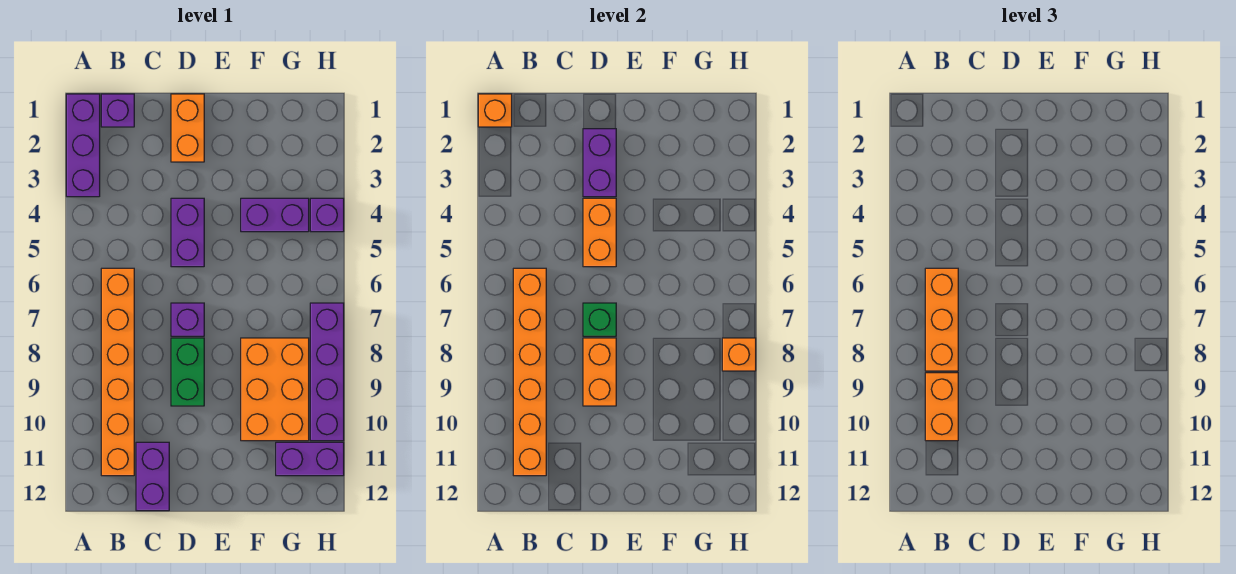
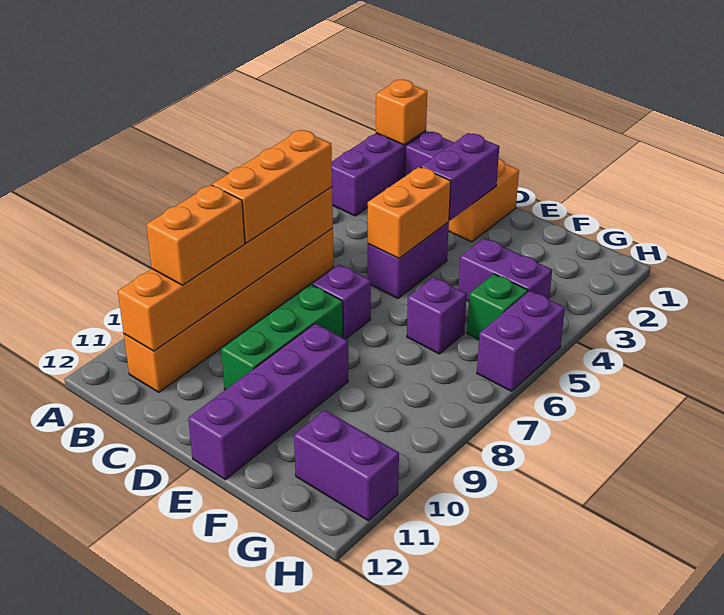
purple 1x2 brick [136,442,169,511] -> purple 1x2 brick moved to [477,291,565,391]
green 1x1 brick [583,303,616,336] -> green 1x1 brick moved to [467,274,528,339]
green 1x2 brick [171,338,204,406] -> green 1x3 brick [221,285,343,390]
orange 1x2 brick [583,338,616,406] -> none
orange 2x3 brick [241,338,309,441] -> none
purple 1x1 brick [310,198,344,232] -> purple 1x1 brick moved to [407,277,467,354]
purple 1x4 brick [310,303,344,441] -> purple 1x4 brick moved to [188,323,348,480]
orange 1x1 brick [722,338,756,371] -> none

